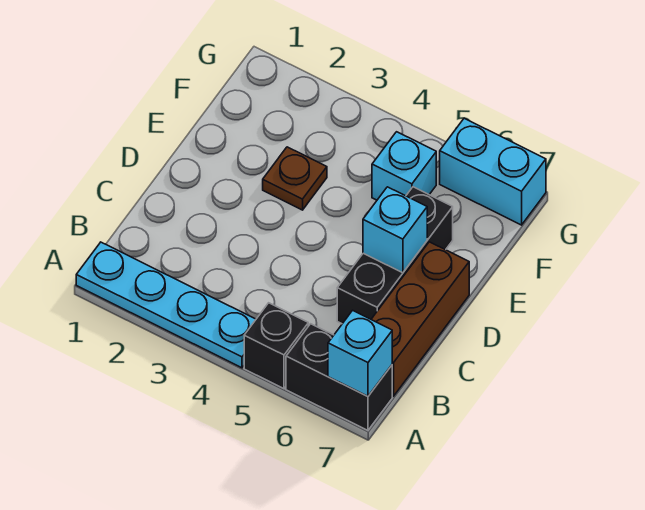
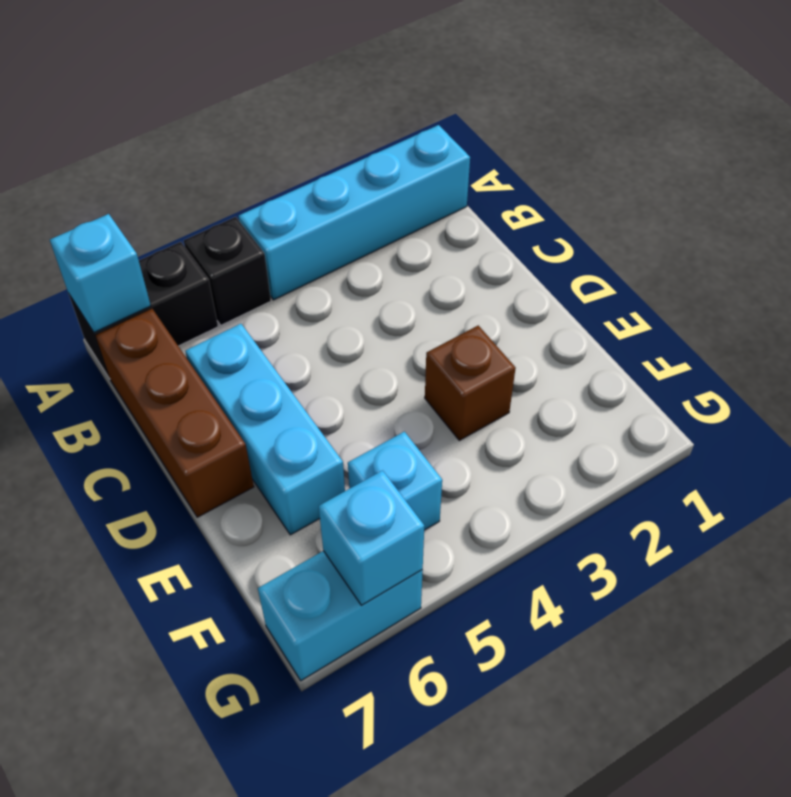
cyan 1x4 plate [76,242,256,368] -> cyan 1x4 brick [239,125,470,300]
black 1x3 brick [337,187,453,324] -> cyan 1x3 brick [185,324,345,535]
cyan 1x1 brick [363,187,427,273] -> cyan 1x1 brick moved to [319,470,424,605]
brown 1x1 plate [263,147,327,210] -> brown 1x1 brick [425,325,516,440]

